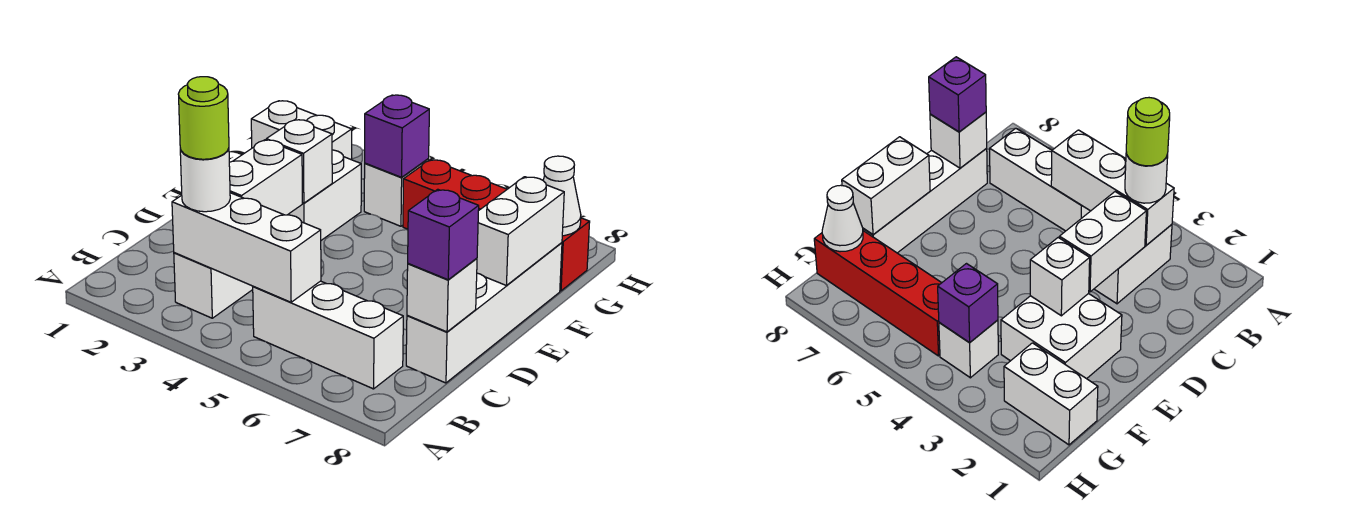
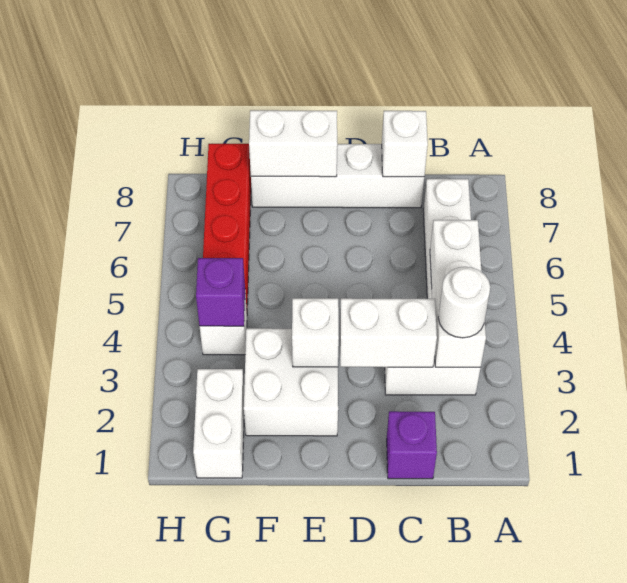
lime 1x1 round brick [179,77,229,159] -> none
purple 1x1 brick [408,189,479,280] -> purple 1x1 brick moved to [387,411,437,479]
white 1x1 cone [543,156,581,236] -> none

